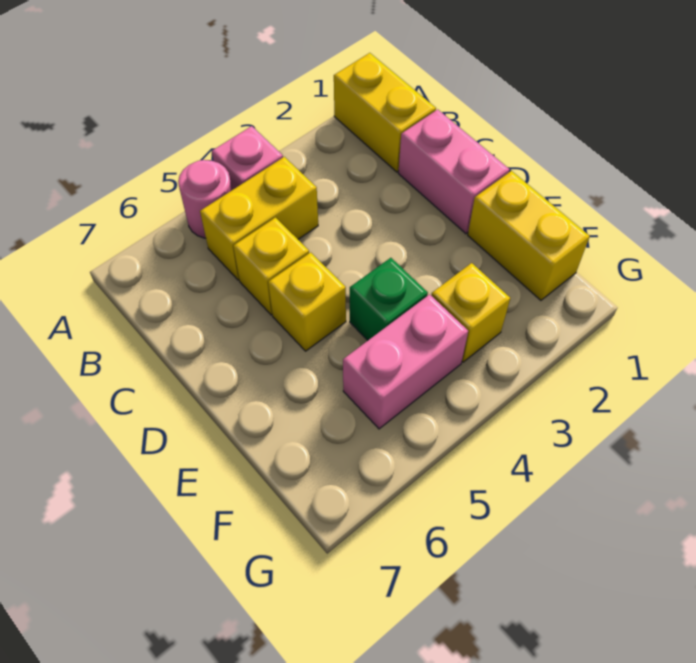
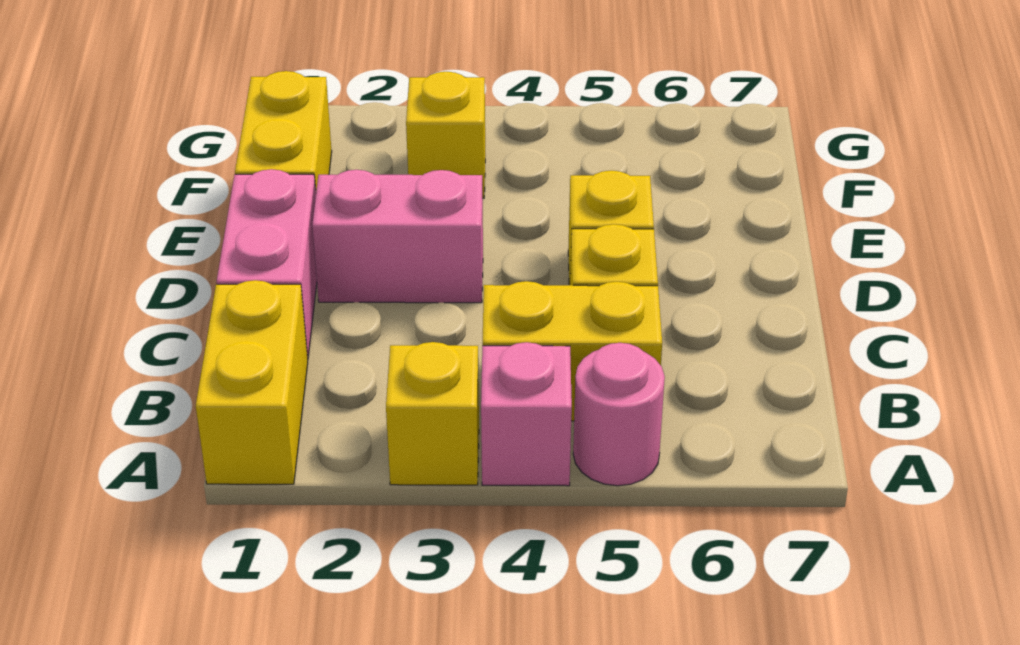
none -> yellow 1x1 brick [386,342,479,485]
green 1x1 brick [350,258,428,340] -> none
pink 1x2 brick [343,294,468,429] -> pink 1x2 brick moved to [312,170,483,303]

